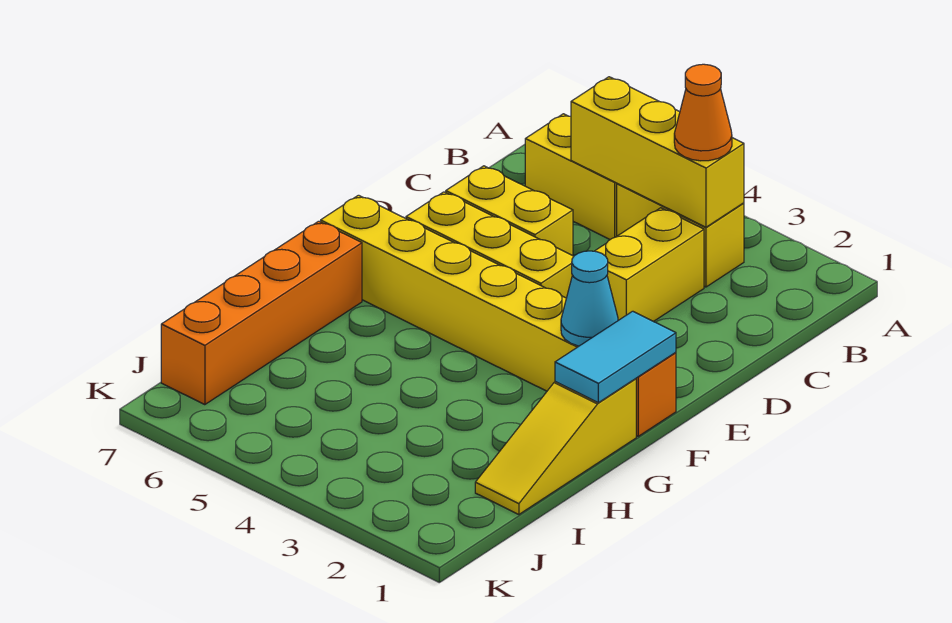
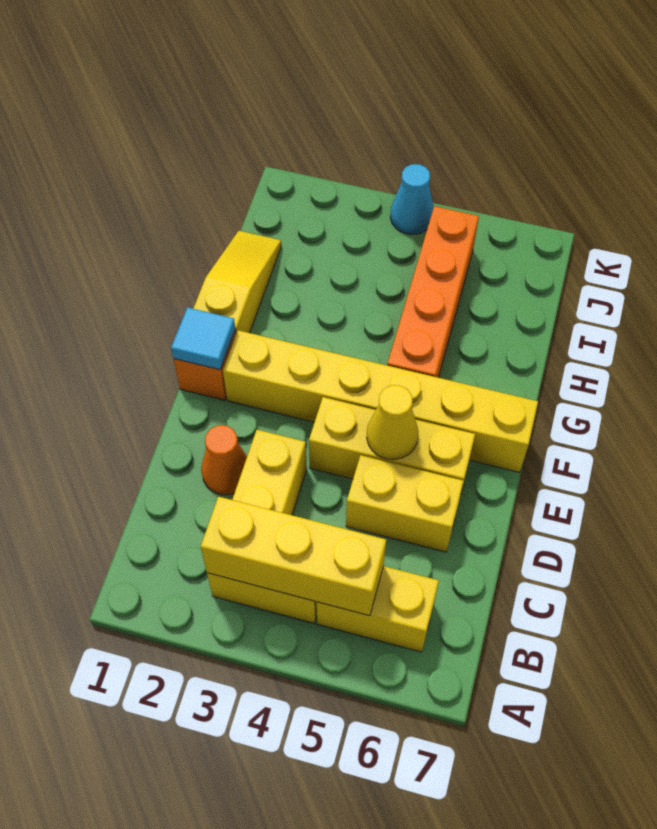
orange 1x1 cone [674,64,732,161] -> orange 1x1 cone moved to [201,425,247,495]
none -> yellow 1x1 cone [367,385,418,460]
cyan 1x2 tile [555,311,676,403] -> cyan 1x1 tile [171,307,235,370]
cyan 1x1 cone [561,251,618,346] -> cyan 1x1 cone moved to [390,164,434,234]
orange 1x4 brick [161,221,362,405] -> orange 1x4 brick moved to [387,206,479,378]

